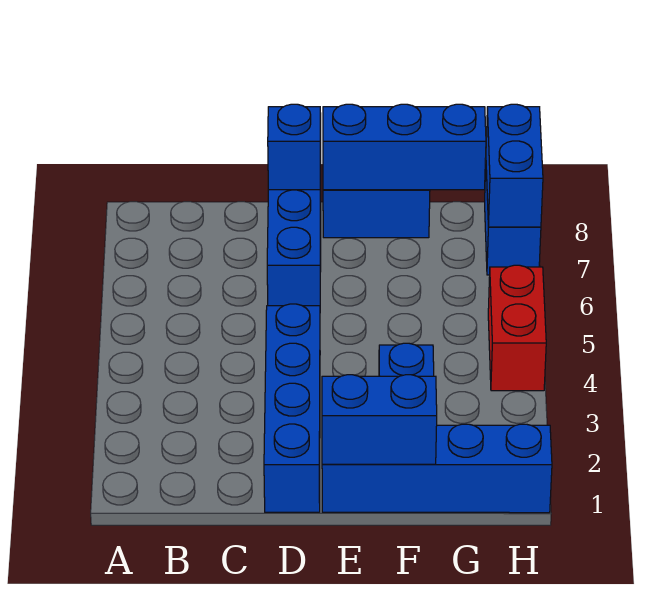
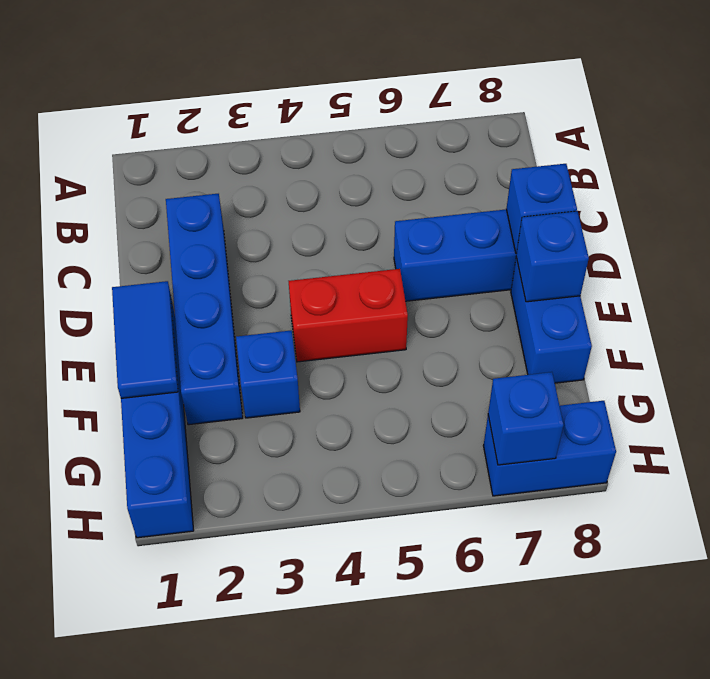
blue 1x4 brick [264,304,320,512] -> blue 1x4 brick turned to [166,194,243,425]
blue 1x2 brick [322,375,437,464] -> blue 1x2 tile [112,281,178,398]
blue 1x3 brick [323,104,486,190] -> blue 1x1 brick [516,211,589,302]
red 1x2 brick [488,265,546,391] -> red 1x2 brick moved to [289,269,408,362]
blue 1x2 brick [486,104,543,227] -> blue 1x1 brick [488,372,564,465]

